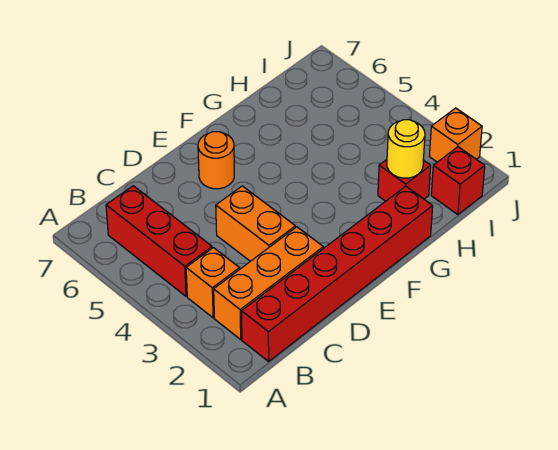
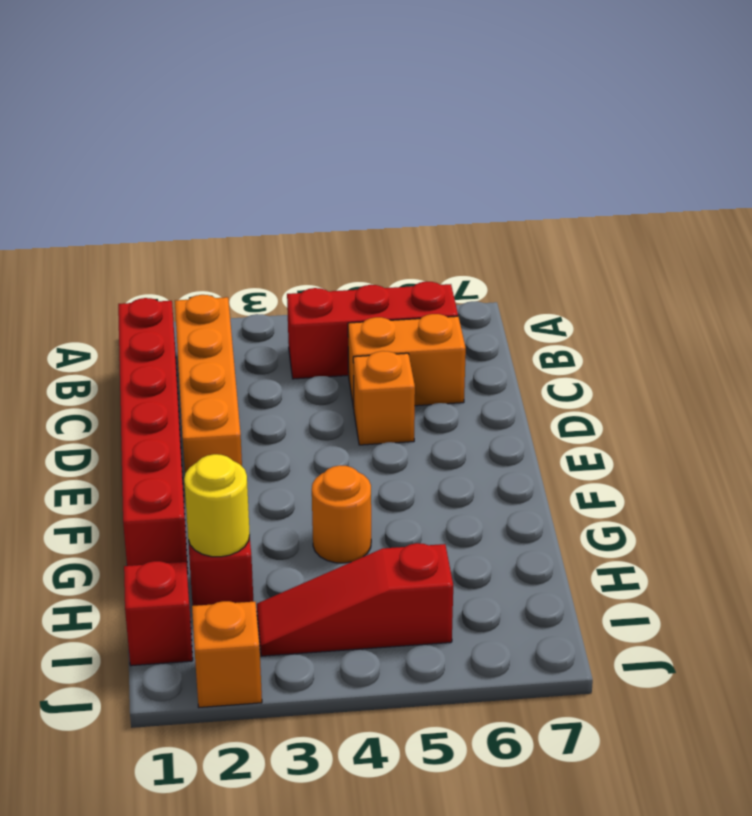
orange 1x3 brick [214,227,323,339] -> orange 1x4 brick [175,295,242,473]
orange 1x1 brick [186,248,240,318] -> orange 1x1 brick moved to [353,351,415,445]
orange 1x2 brick [216,186,295,261] -> orange 1x2 brick moved to [348,314,466,409]
orange 1x1 round brick [198,132,234,189] -> orange 1x1 round brick moved to [312,465,371,563]
none -> red 1x3 slope [257,543,453,656]

